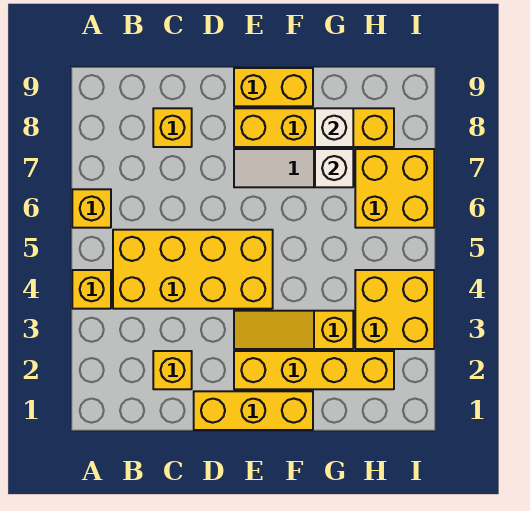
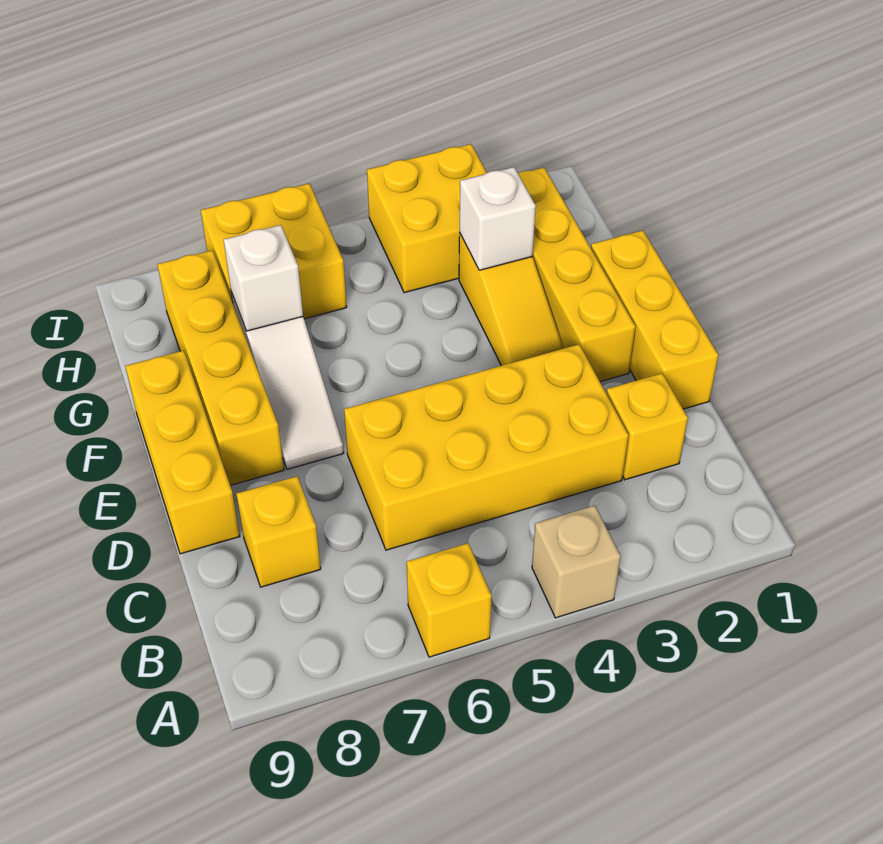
yellow 1x1 brick [72,270,111,309] -> tan 1x1 brick [532,506,621,618]
yellow 2x4 brick [113,230,273,309] -> yellow 2x4 brick turned to [344,344,628,550]
yellow 1x2 brick [234,68,313,106] -> yellow 1x3 brick [126,351,240,554]
white 1x1 brick [315,108,353,147] -> white 1x1 brick moved to [460,167,536,270]

